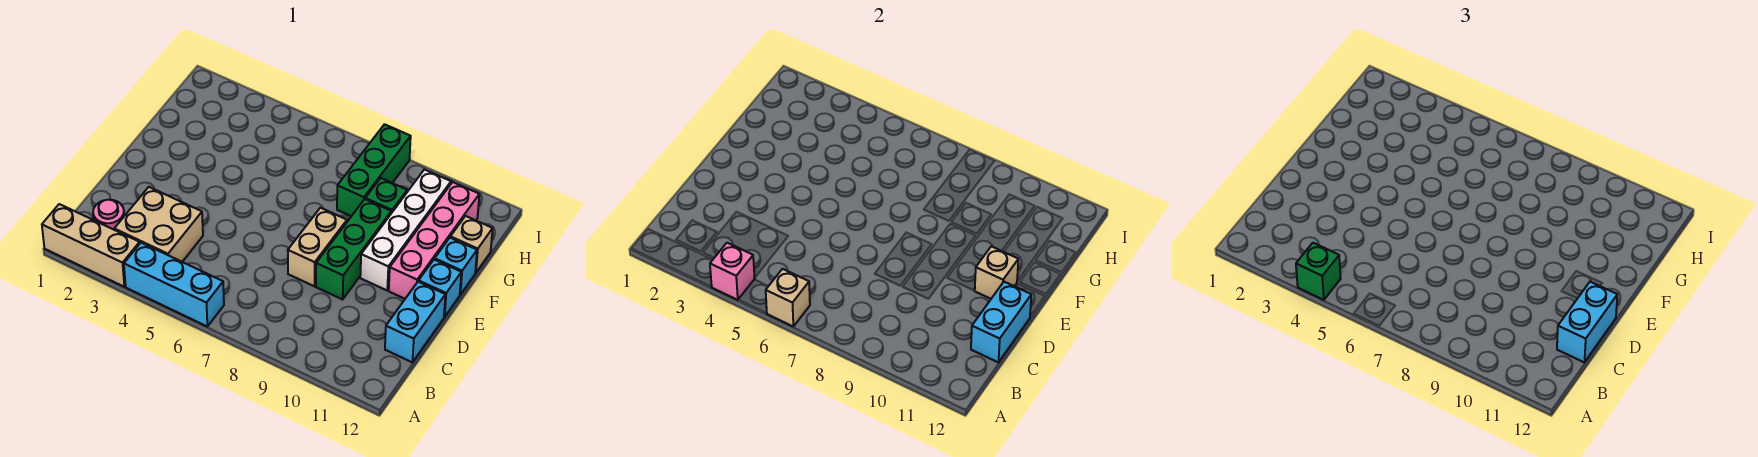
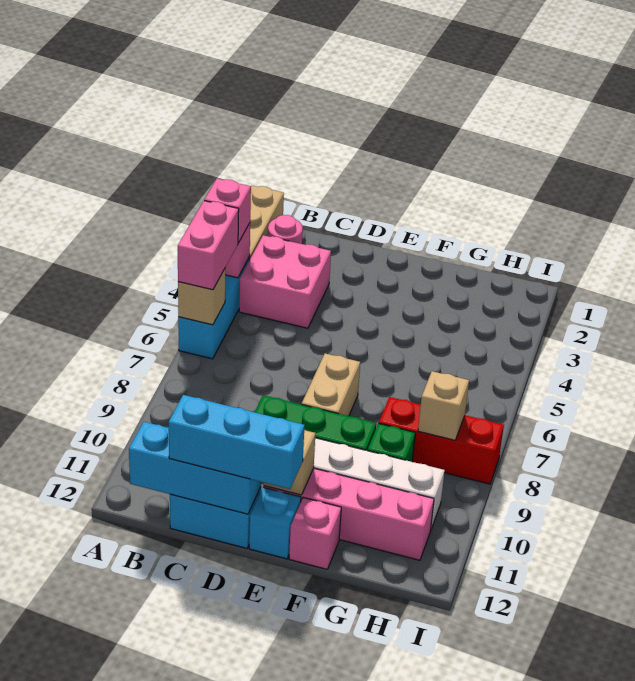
green 1x1 brick [1296,243,1341,300] -> pink 1x1 brick [204,179,251,243]
none -> pink 1x2 brick [178,201,239,290]
tan 2x2 brick [114,187,203,262] -> pink 2x2 brick [239,235,331,328]
cyan 1x2 brick [971,282,1031,362] -> cyan 1x3 brick [129,422,261,514]
cyan 1x2 brick [1557,282,1617,362] -> cyan 1x3 brick [169,395,305,489]
tan 1x2 brick [288,208,347,286] -> tan 1x2 brick turned to [302,353,360,416]
cyan 1x1 brick [435,238,477,295] -> pink 1x1 brick [289,498,341,569]
green 1x3 brick [337,124,411,216] -> red 1x3 brick [379,397,504,484]
tan 1x1 brick [450,216,493,273] -> tan 1x1 brick moved to [418,371,469,440]

